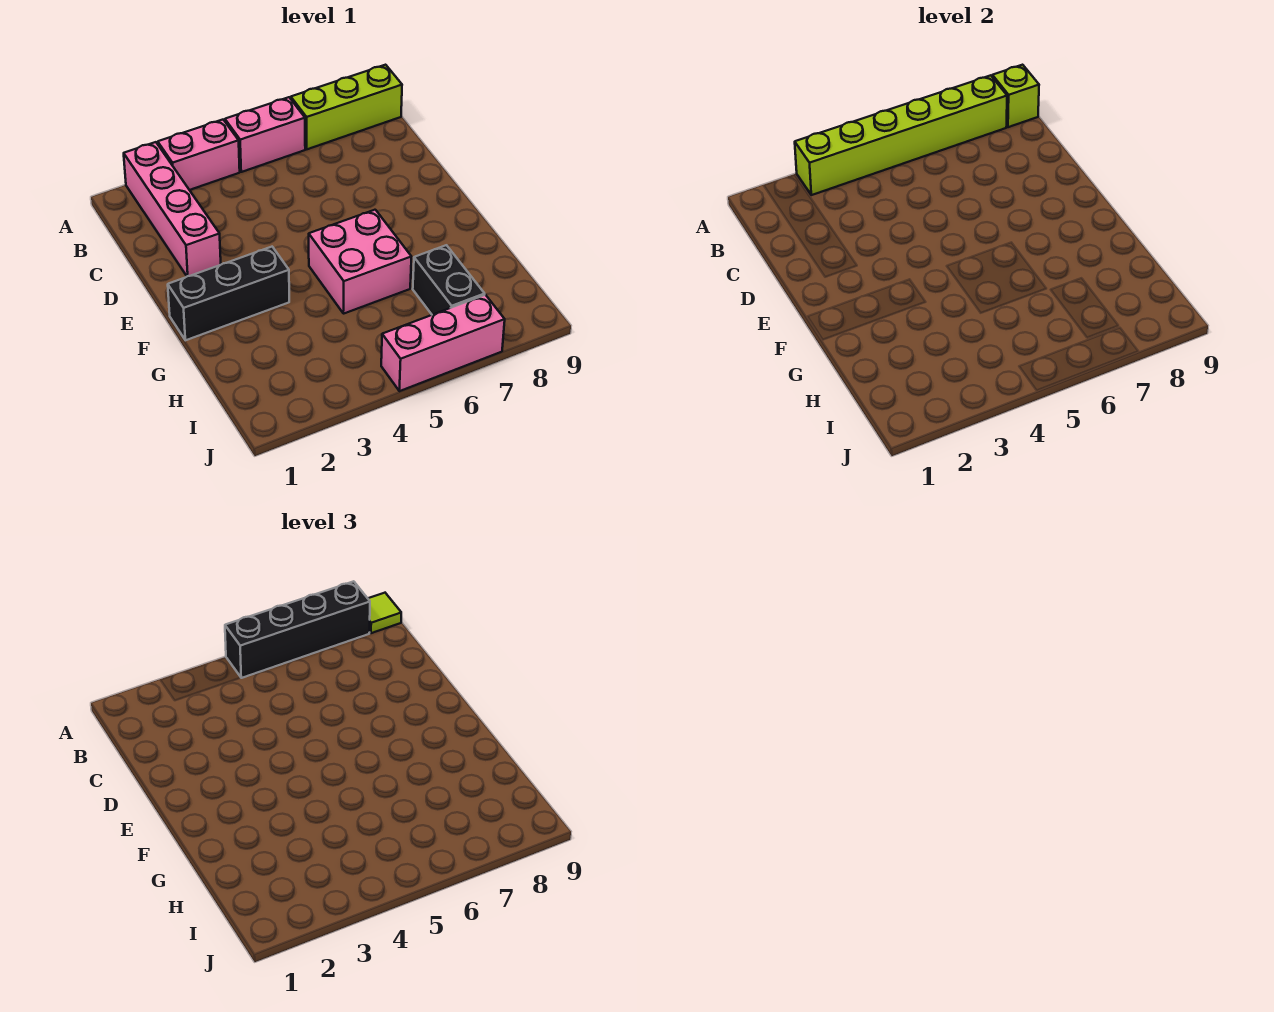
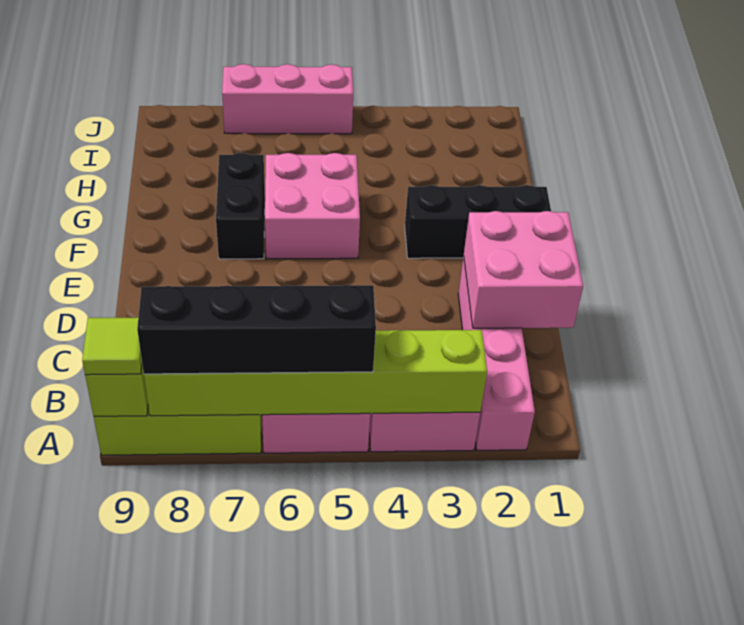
none -> pink 2x2 brick [464,211,583,328]
black 1x2 brick [413,245,485,315] -> black 1x2 brick moved to [216,153,265,259]

